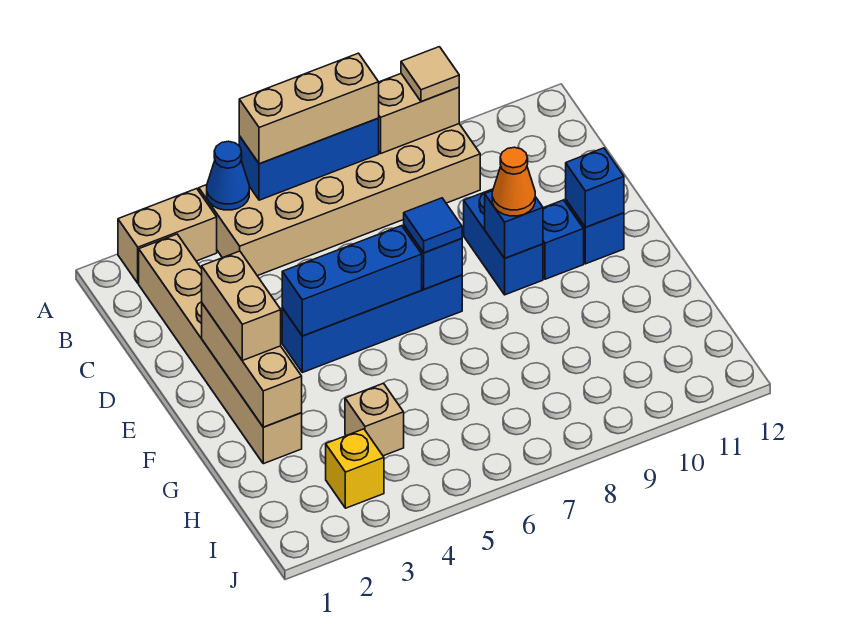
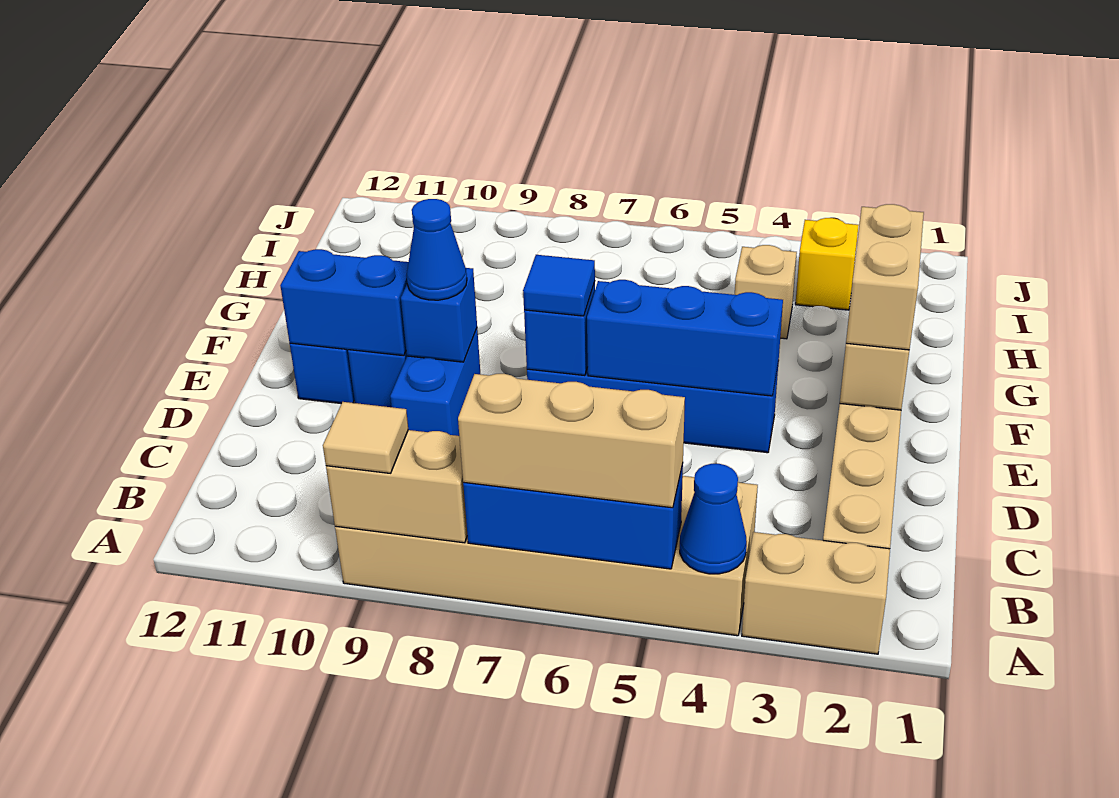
orange 1x1 cone [492,147,535,216] -> blue 1x1 cone [407,199,467,300]
blue 1x1 brick [566,148,624,227] -> blue 1x2 brick [280,249,408,356]

